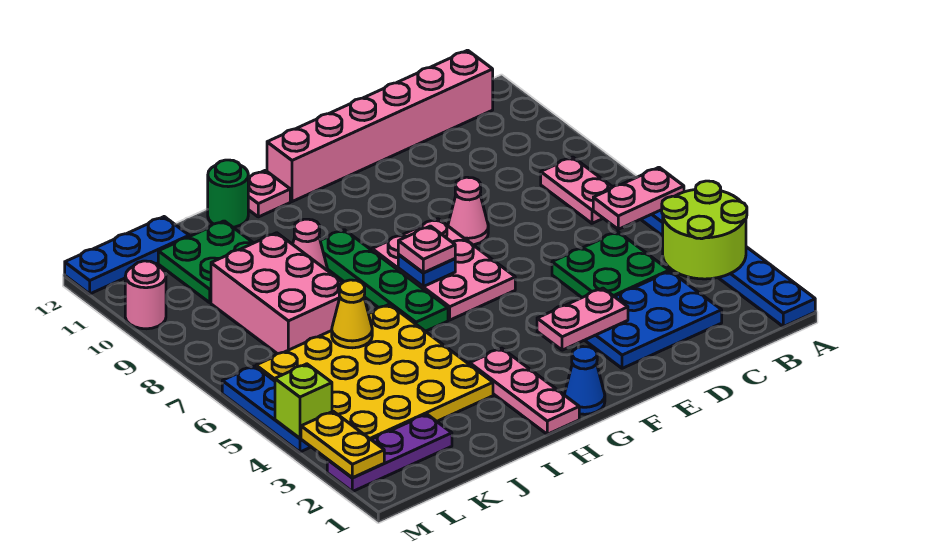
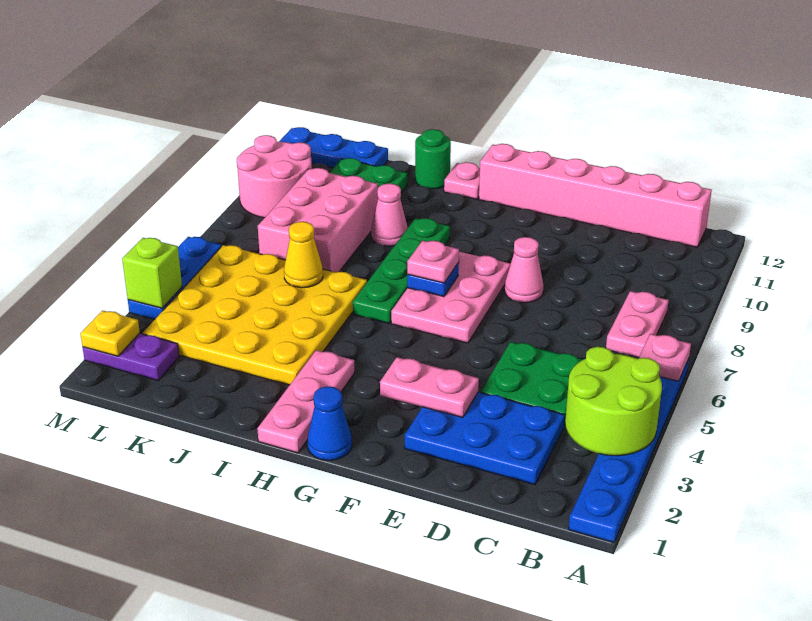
pink 1x2 plate [593,167,684,229] -> pink 1x1 plate [639,334,691,381]
purple 1x3 plate [327,414,452,492] -> purple 1x2 plate [83,333,179,381]
yellow 1x2 plate [301,411,384,478] -> yellow 1x1 plate [80,310,140,356]
pink 1x1 round brick [125,261,166,329] -> pink 2x2 round brick [237,135,312,218]

